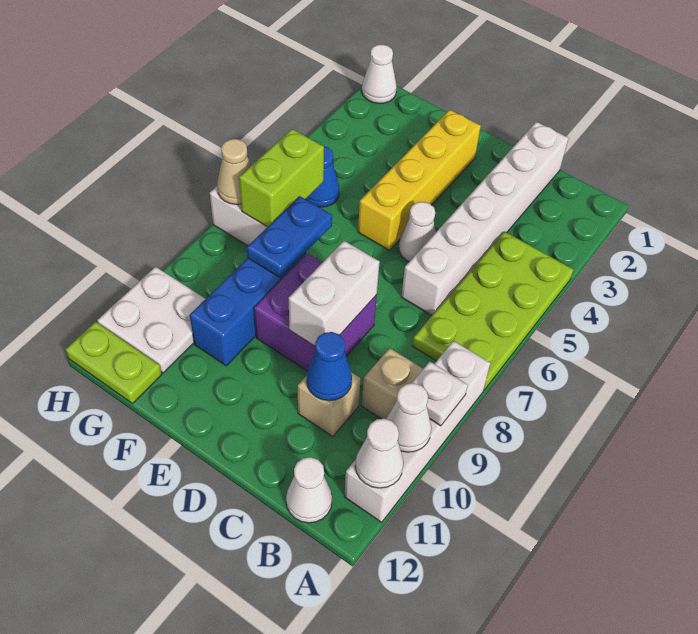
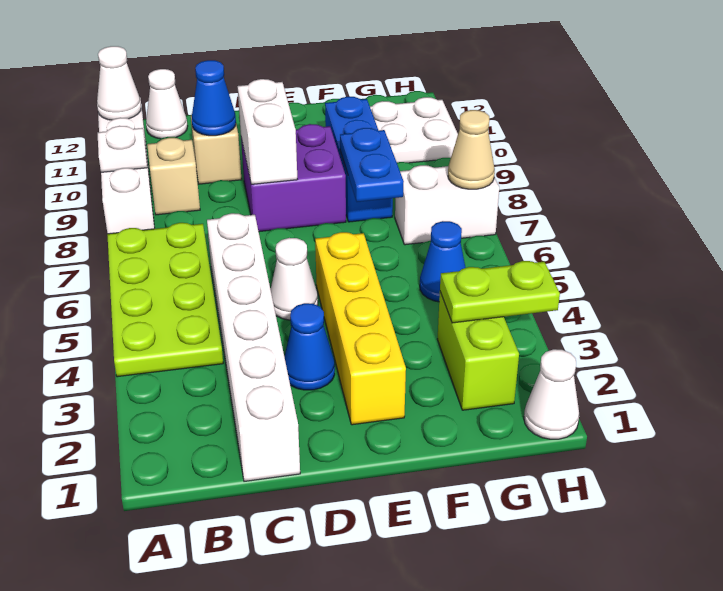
white 1x1 cone [387,383,431,452] -> none
none -> blue 1x1 cone [284,303,335,390]
lime 1x2 brick [239,129,324,227] -> lime 1x2 brick moved to [437,292,519,410]
lime 1x2 plate [66,322,162,404] -> lime 1x2 plate moved to [440,261,560,323]

